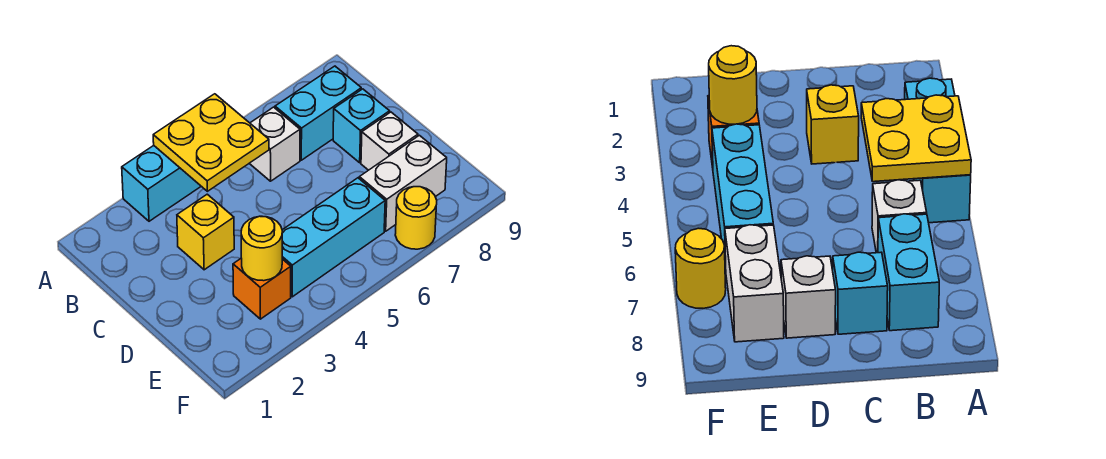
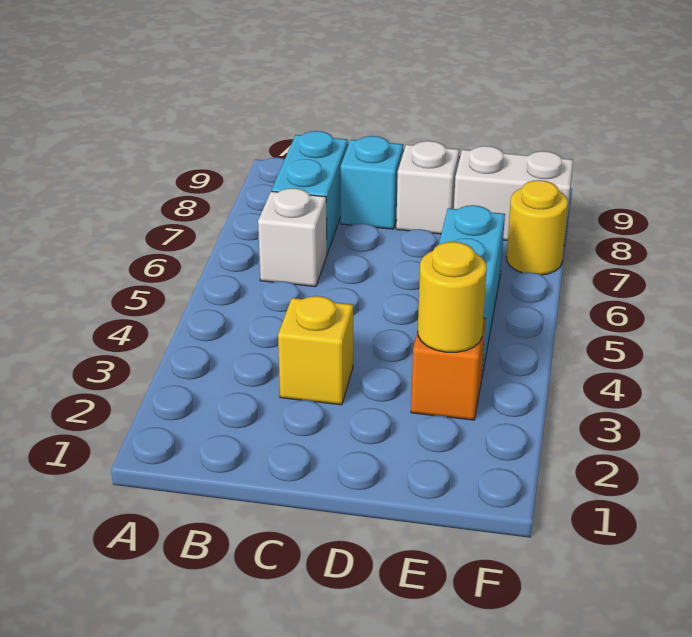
cyan 1x3 brick [122,146,201,221] -> none
yellow 2x2 plate [153,94,269,191] -> none
white 1x2 brick [359,135,447,231] -> white 1x2 brick turned to [454,146,573,241]

